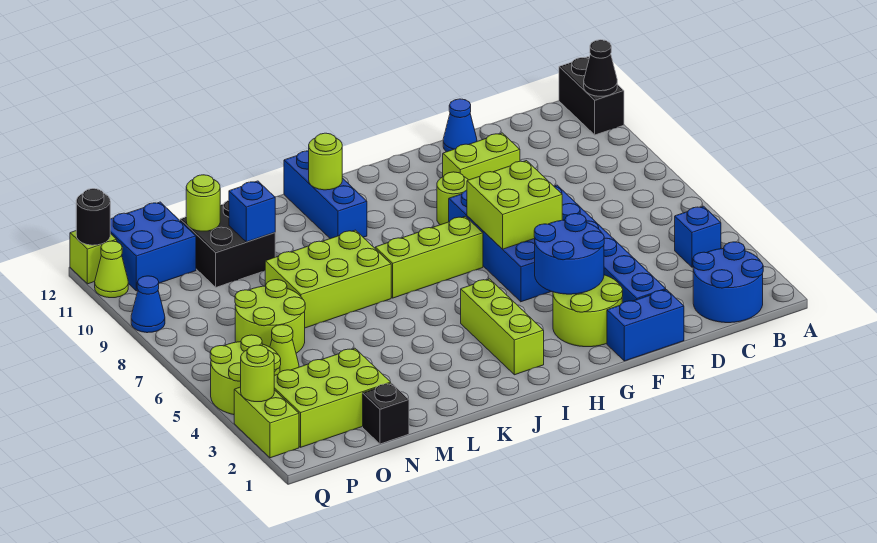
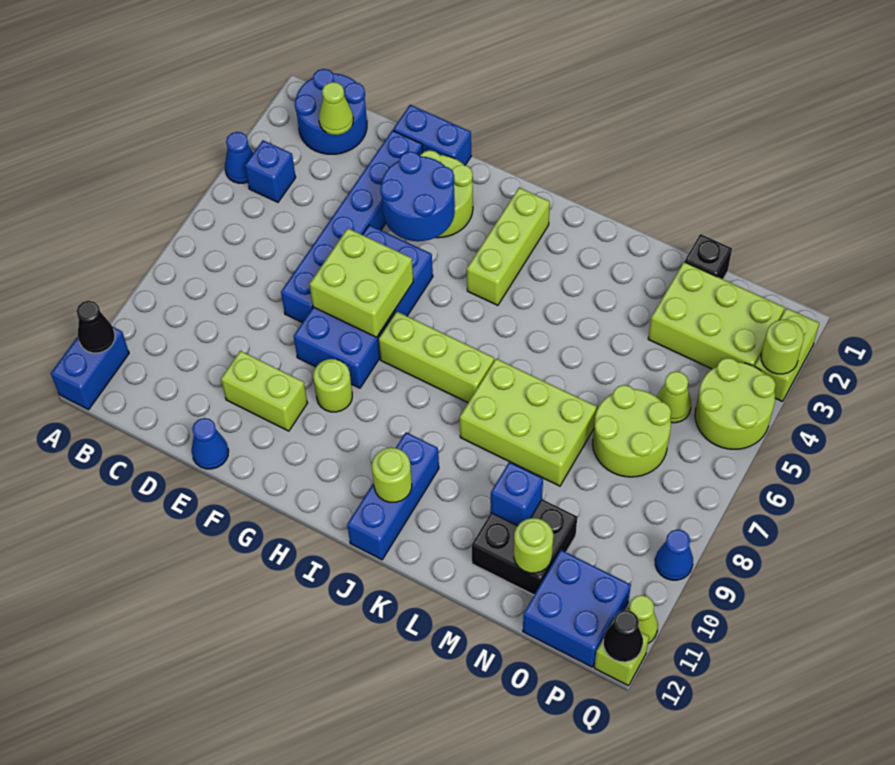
none -> blue 1x1 cone [225,132,253,183]
black 1x2 brick [559,57,624,135] -> blue 1x2 brick [51,327,129,410]
none -> lime 1x1 cone [319,82,353,135]
black 1x1 round brick [76,189,110,245] -> black 1x1 cone [603,610,643,662]

